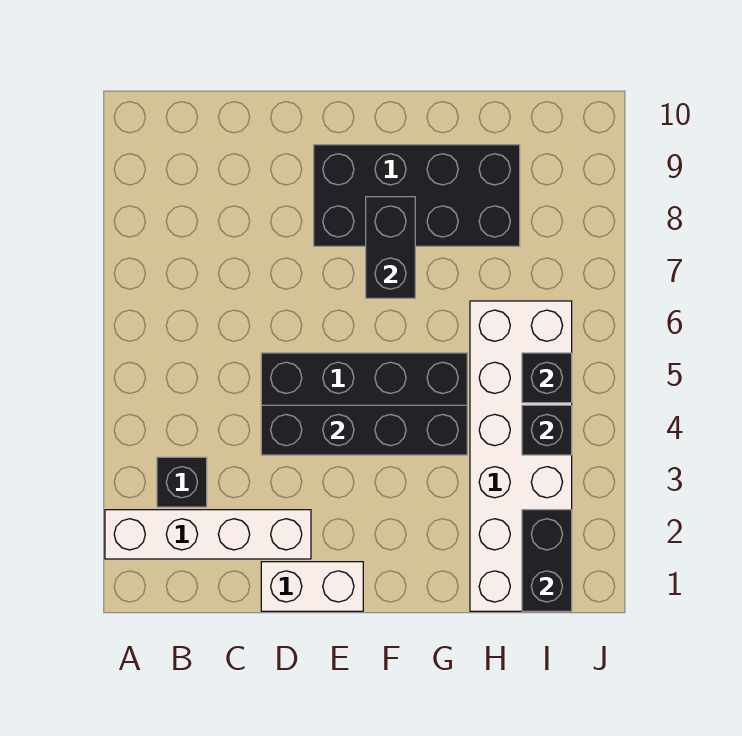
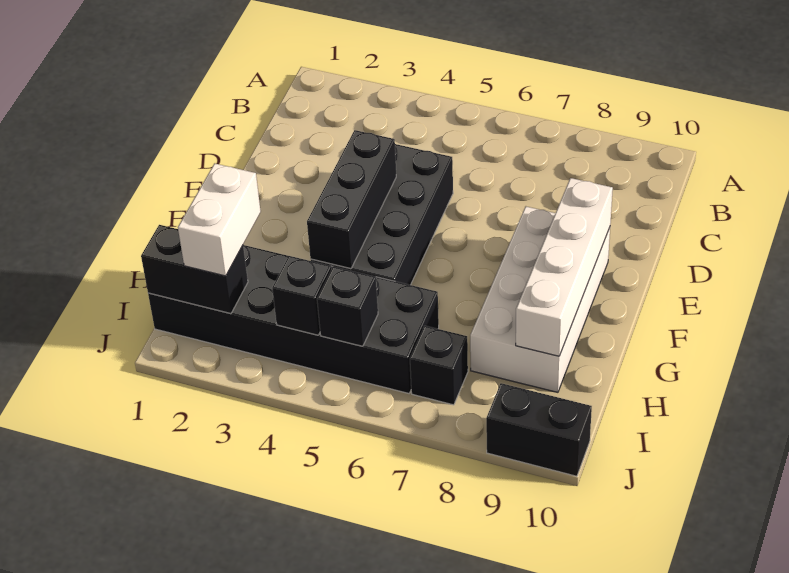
white 1x4 brick [105,510,311,559] -> white 1x4 brick moved to [516,178,613,356]
black 1x1 brick [157,457,207,507] -> black 1x1 brick moved to [410,326,468,405]
white 1x2 brick [261,562,363,611] -> white 1x2 brick moved to [178,163,261,276]
black 1x4 brick [261,405,467,455] -> black 1x3 brick [307,130,396,269]
black 2x4 brick [314,145,520,246] -> white 2x4 brick [470,207,610,392]
black 1x2 brick [366,197,415,298] -> black 1x2 brick moved to [486,383,592,476]
white 2x6 brick [470,301,572,611] -> black 2x6 brick [148,245,439,393]

